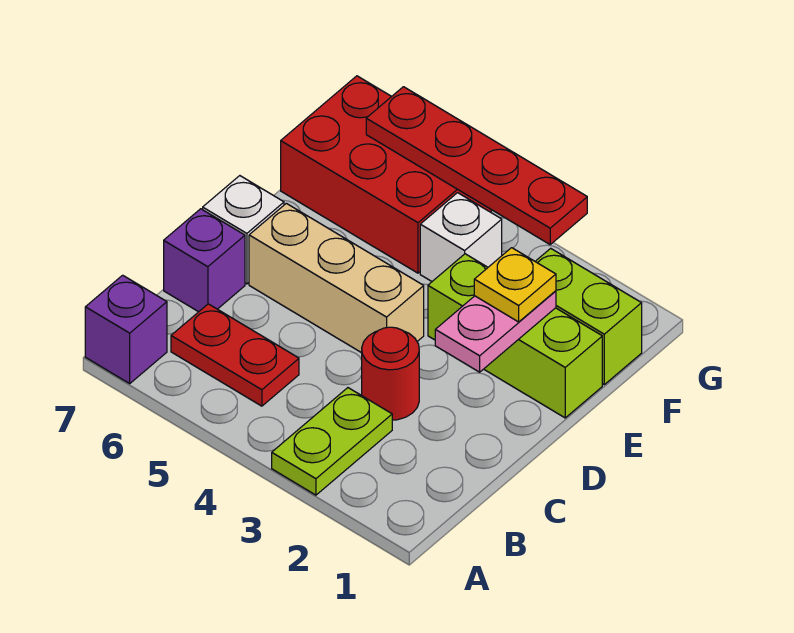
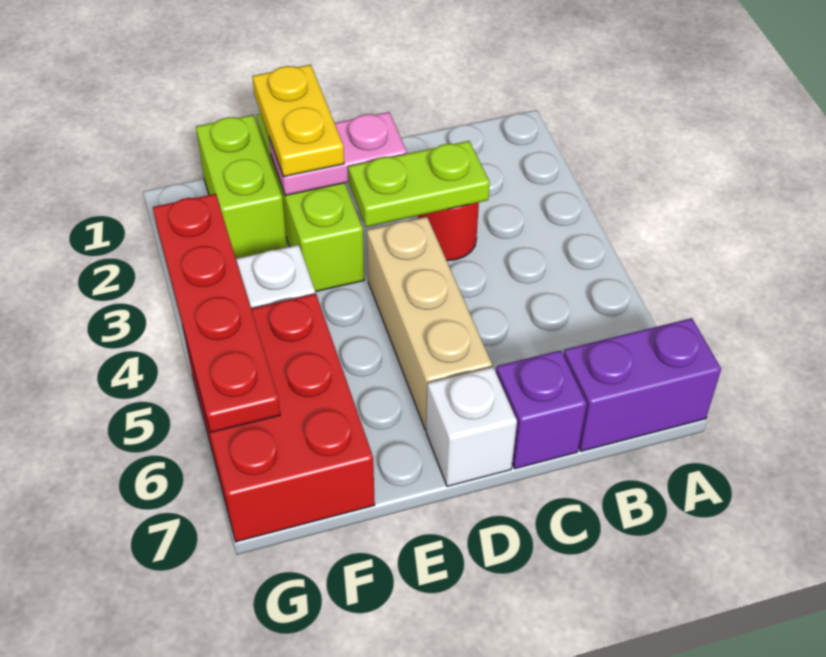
lime 1x2 plate [272,388,392,495] -> lime 1x2 plate moved to [348,141,490,227]
purple 1x1 brick [85,275,167,383] -> purple 1x2 brick [563,318,721,451]
red 1x2 plate [171,304,299,406] -> none
yellow 1x1 plate [474,248,556,322] -> yellow 1x2 plate [252,65,344,177]

